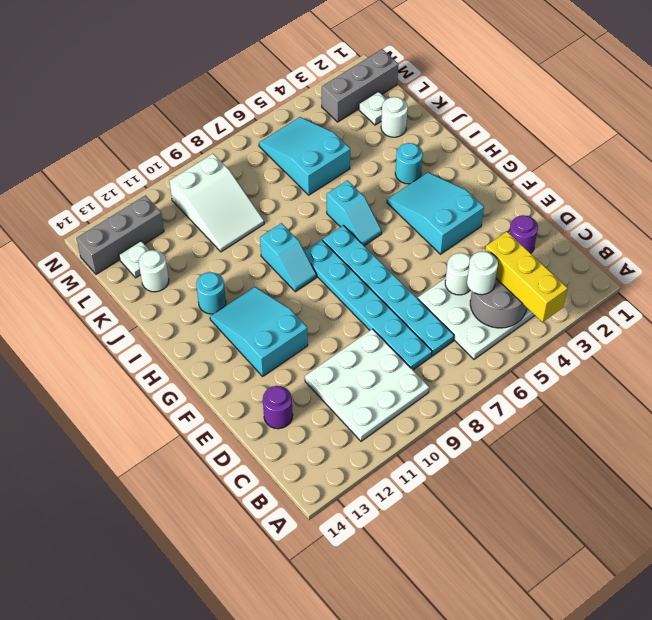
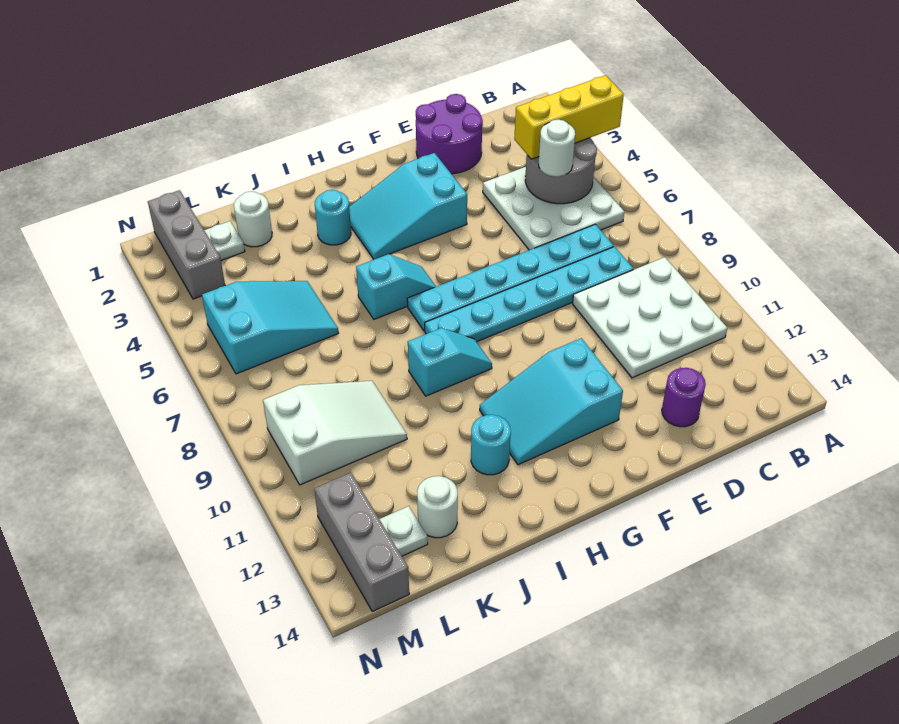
purple 1x1 round brick [509,215,538,253] -> purple 2x2 round brick [416,94,483,174]
white 1x1 round brick [445,253,471,295] -> none
cyan 2x3 slope [259,117,350,195] -> cyan 2x3 slope turned to [202,281,338,374]

